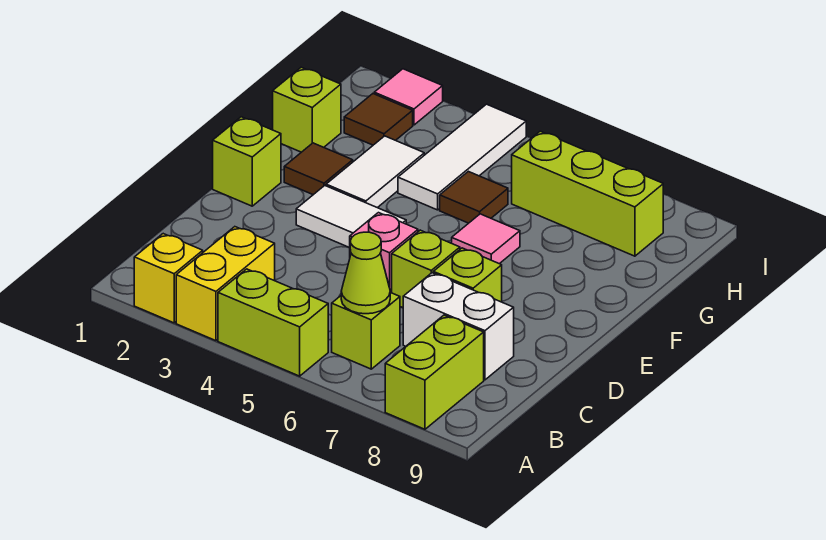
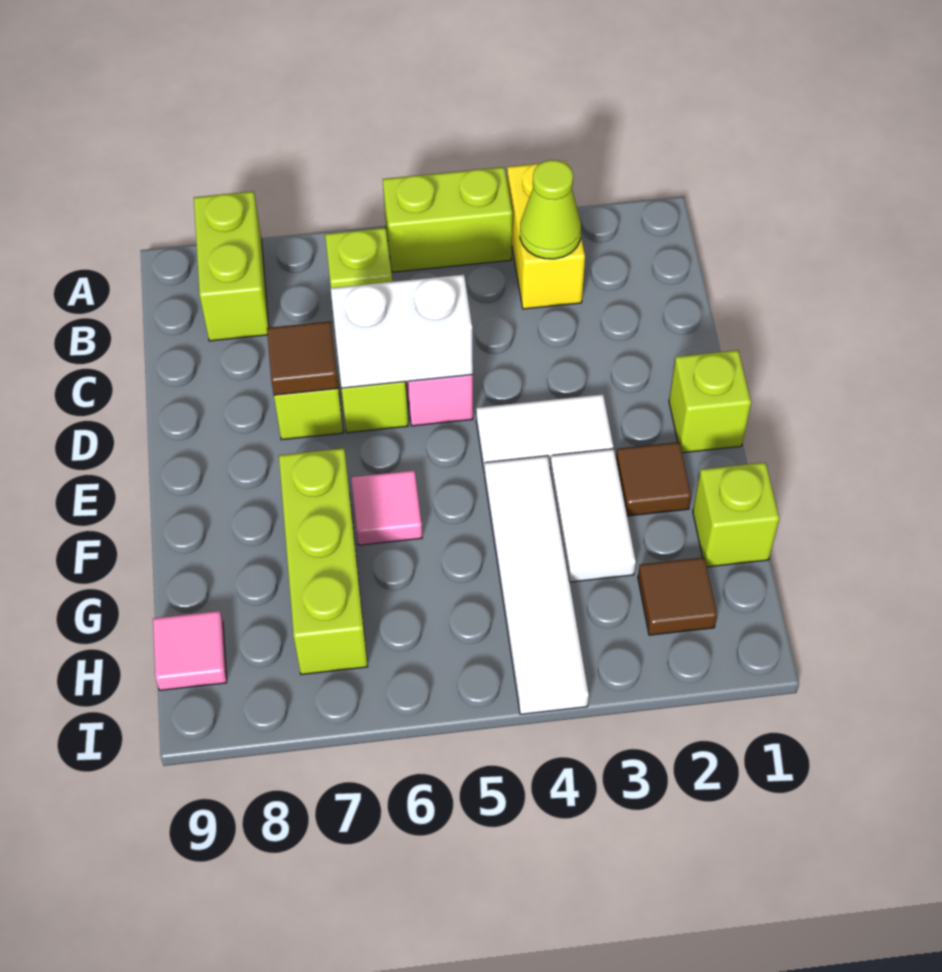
yellow 1x1 brick [134,234,203,323] -> none
lime 1x1 cone [341,232,390,314] -> lime 1x1 cone moved to [520,160,581,259]
white 1x2 brick [403,273,514,380] -> white 1x2 brick moved to [331,275,473,388]
white 1x3 tile [398,104,526,210] -> white 1x4 tile [485,456,589,715]
brown 1x1 tile [440,171,508,223] -> brown 1x1 tile moved to [267,321,338,395]
lime 1x3 brick [512,131,663,256] -> lime 1x3 brick turned to [279,448,368,674]
pink 1x1 tile [374,69,443,125] -> pink 1x1 tile moved to [153,611,227,690]

